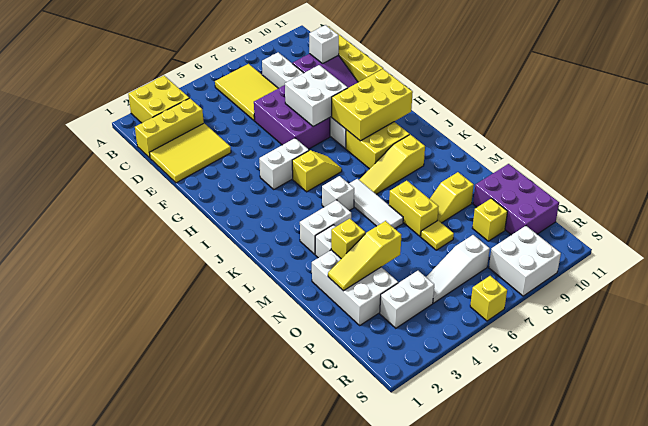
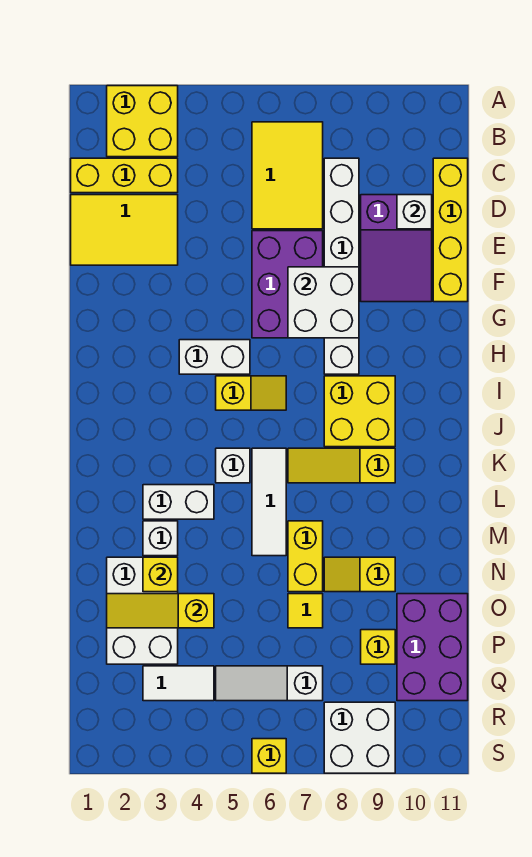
yellow 2x3 brick [332,69,413,141] -> none
white 1x2 brick [380,271,434,328] -> white 1x2 tile [143,666,214,701]

